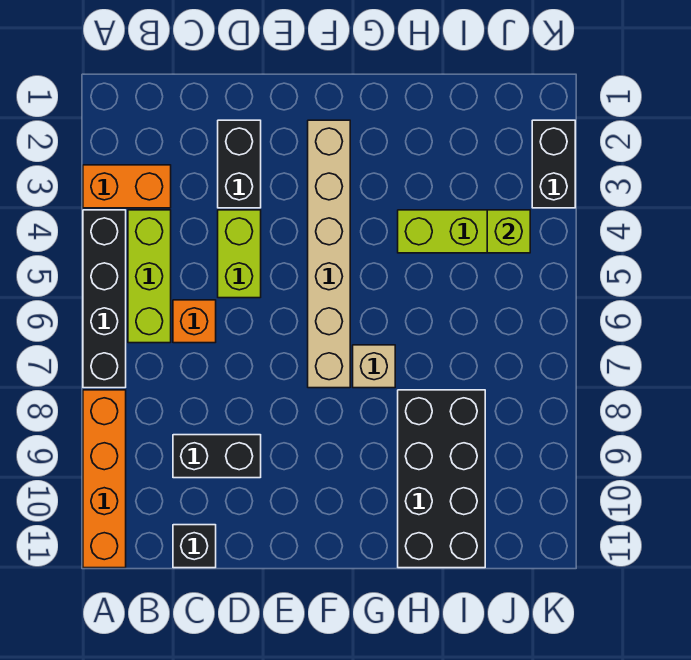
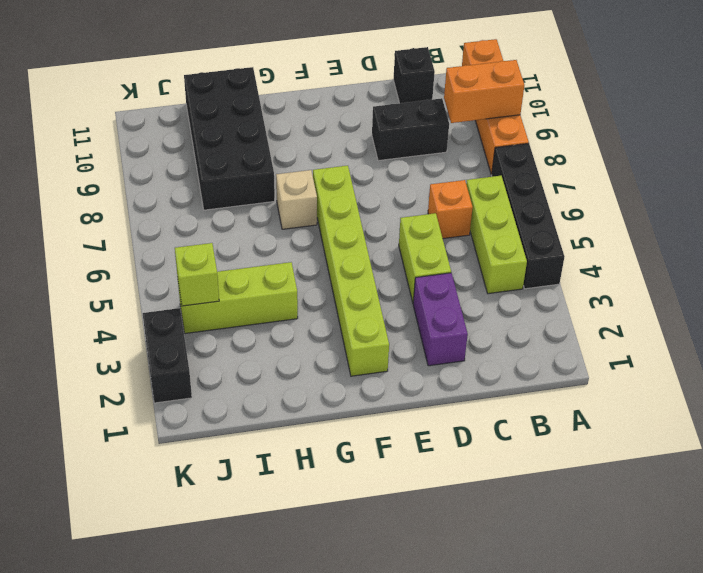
orange 1x2 brick [83,165,171,208] -> orange 1x2 brick moved to [444,60,524,123]
black 1x2 brick [218,120,261,208] -> purple 1x2 brick [413,273,468,366]
tan 1x6 brick [308,120,350,388] -> lime 1x6 brick [313,166,389,376]

